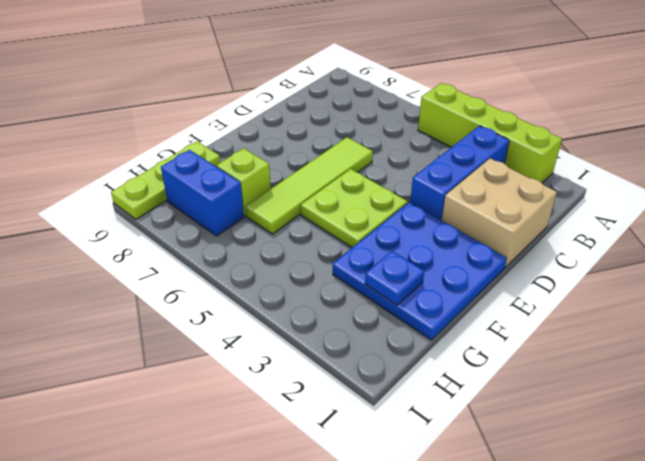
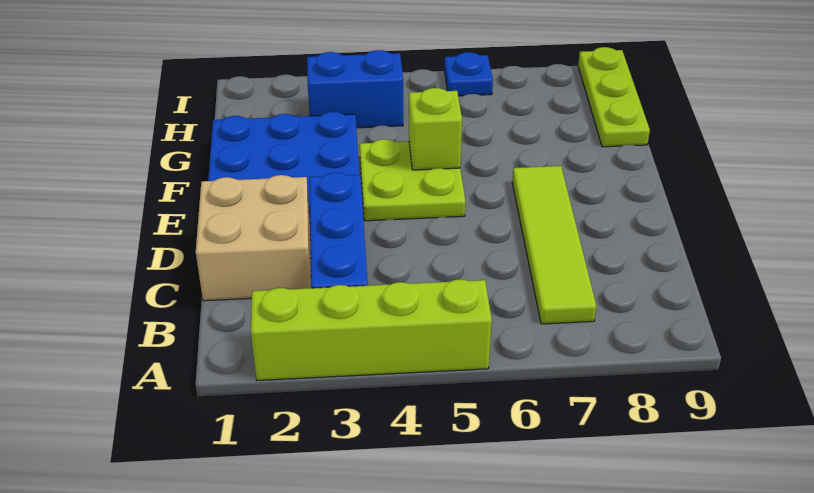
lime 1x4 tile [246,137,373,234] -> lime 1x4 tile moved to [512,166,596,324]
blue 1x1 plate [365,251,424,305] -> blue 1x1 plate moved to [445,52,493,96]
lime 1x1 brick [217,148,271,216] -> lime 1x1 brick moved to [409,88,462,170]
blue 1x2 brick [161,150,244,236] -> blue 1x2 brick moved to [307,50,403,128]

